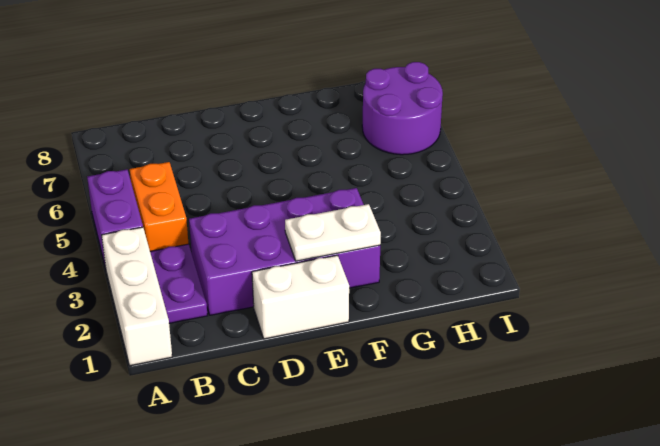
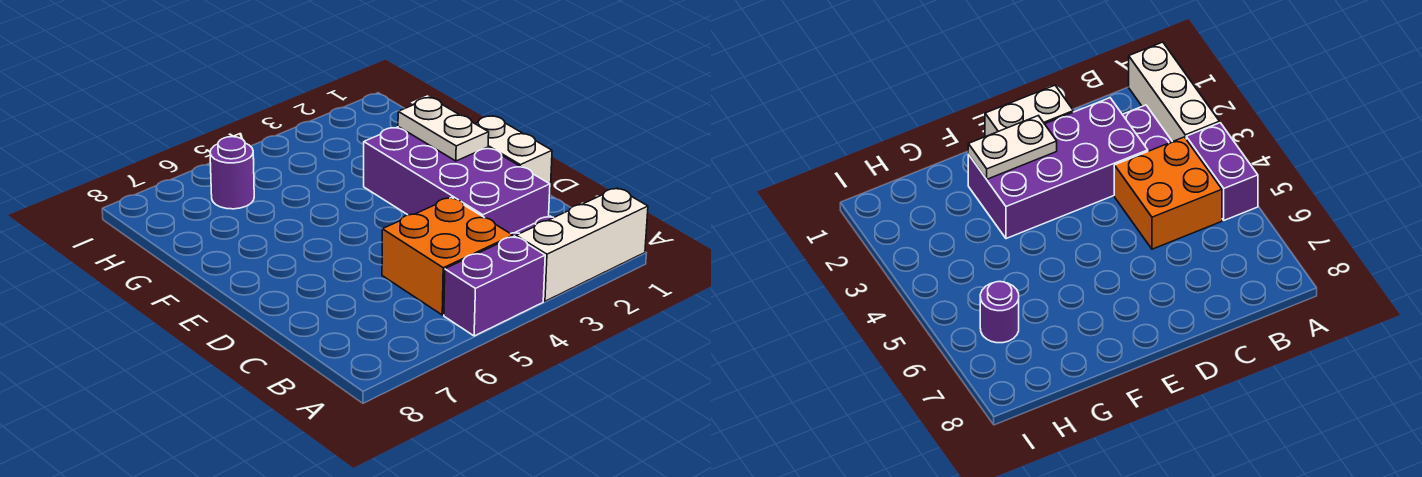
orange 1x2 brick [130,162,189,251] -> orange 2x2 brick [382,198,513,315]
purple 2x2 round brick [362,62,443,155] -> purple 1x1 round brick [210,137,254,209]

